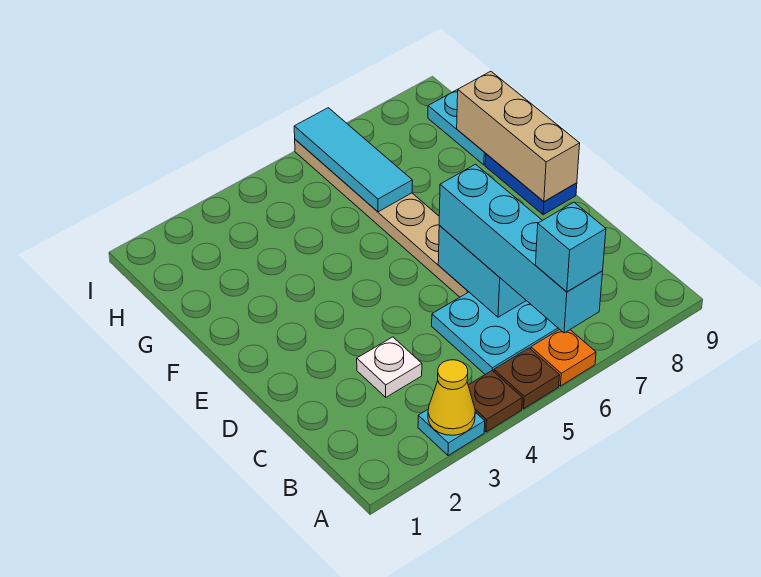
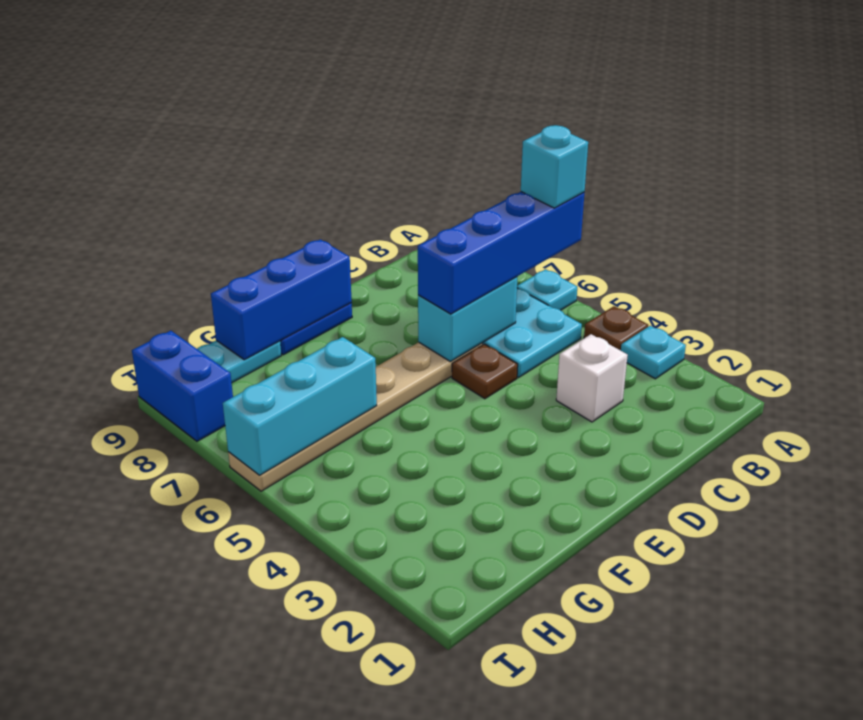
yellow 1x1 cone [428,360,475,435] -> none
brown 1x1 plate [494,348,560,409] -> brown 1x1 plate moved to [452,344,518,399]
orange 1x1 plate [531,329,596,386] -> cyan 1x1 plate [517,269,577,310]
cyan 1x4 brick [439,164,603,333] -> blue 1x4 brick [418,192,584,314]
white 1x1 plate [357,337,422,397] -> white 1x1 brick [556,334,628,422]
tan 1x3 brick [457,71,580,202] -> blue 1x3 brick [211,239,352,360]
cyan 1x3 tile [294,108,412,212] -> cyan 1x3 brick [223,337,377,475]
none -> blue 1x2 brick [132,331,233,441]

